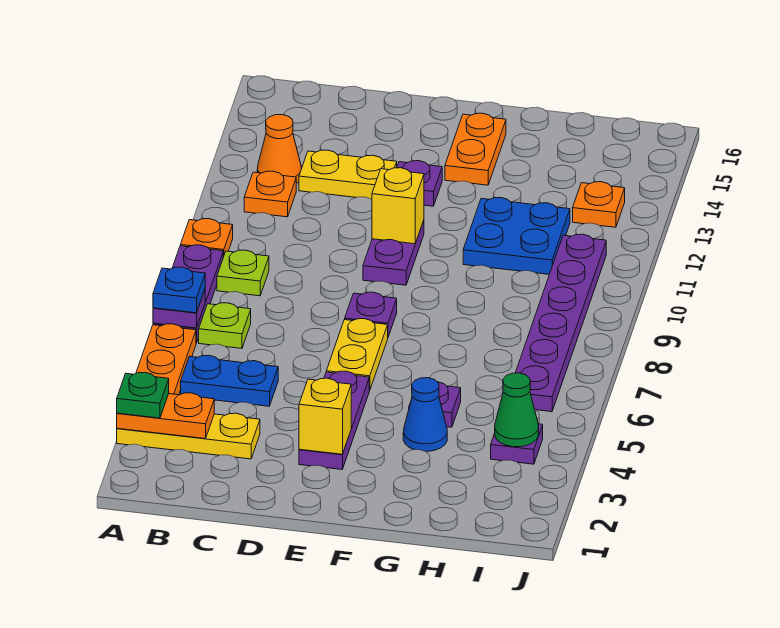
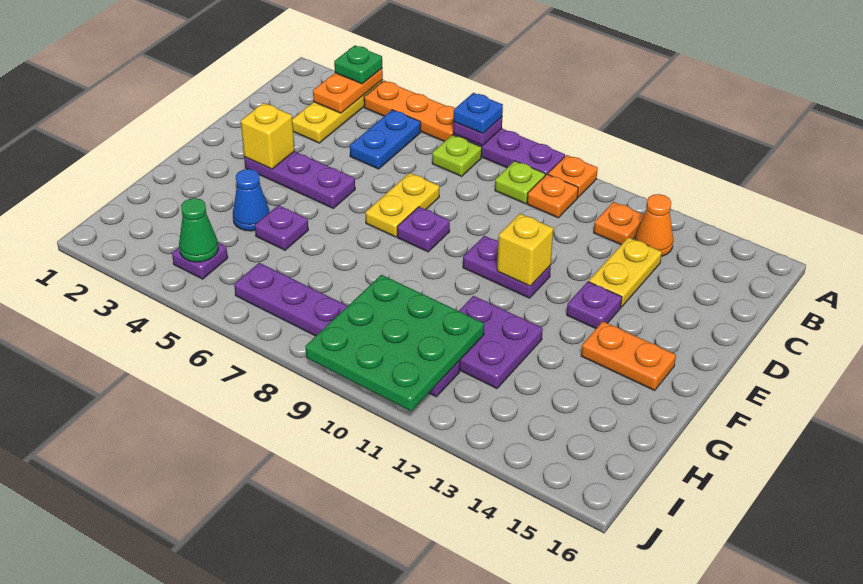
yellow 1x2 plate [326,319,388,391] -> yellow 1x2 plate turned to [365,173,439,237]
blue 2x2 plate [463,198,570,274] -> purple 2x2 plate [459,296,543,389]
none -> green 3x3 plate [305,275,484,411]
orange 1x1 plate [573,182,625,227] -> orange 1x1 plate moved to [527,174,578,218]

